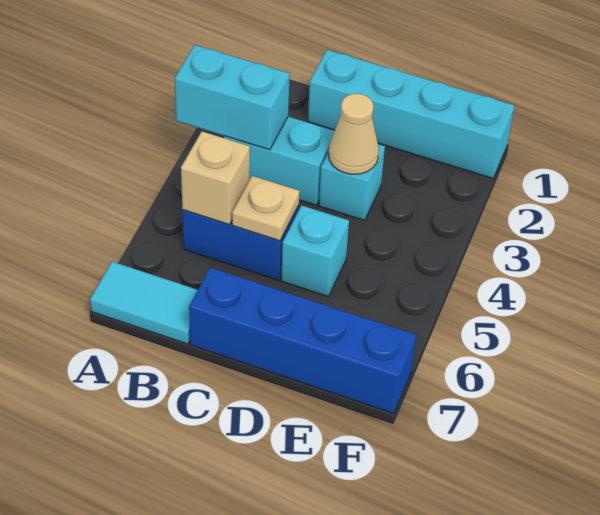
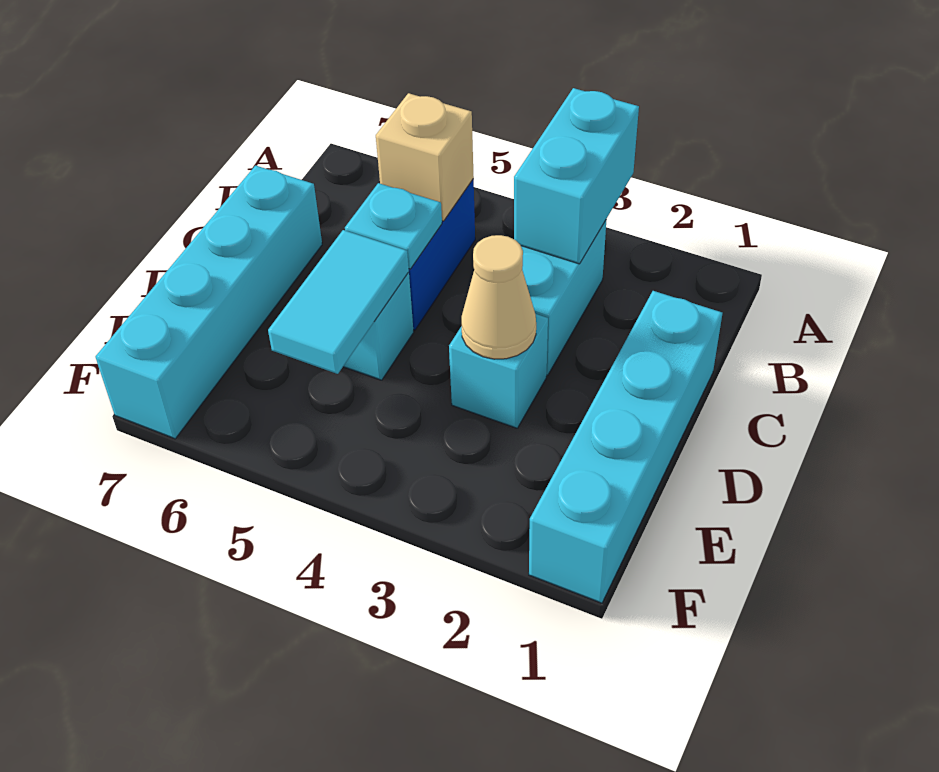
cyan 1x2 tile [90,262,198,344] -> cyan 1x2 tile moved to [268,230,409,374]
tan 1x1 plate [232,176,300,241] -> cyan 1x1 plate [345,183,442,269]
blue 1x4 brick [189,267,416,414] -> cyan 1x4 brick [95,166,322,439]

